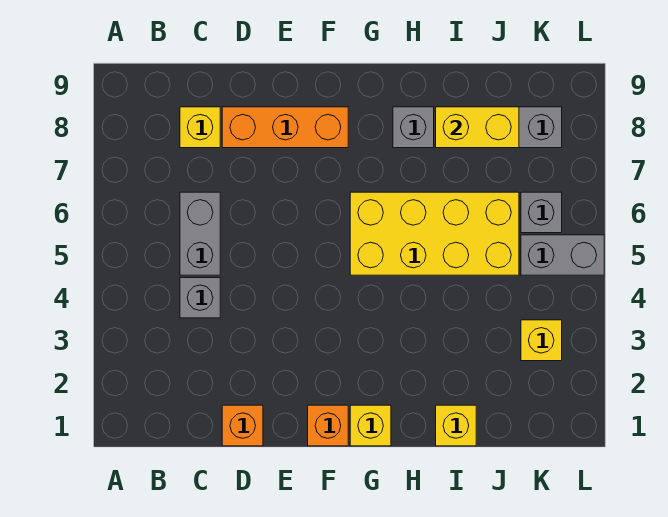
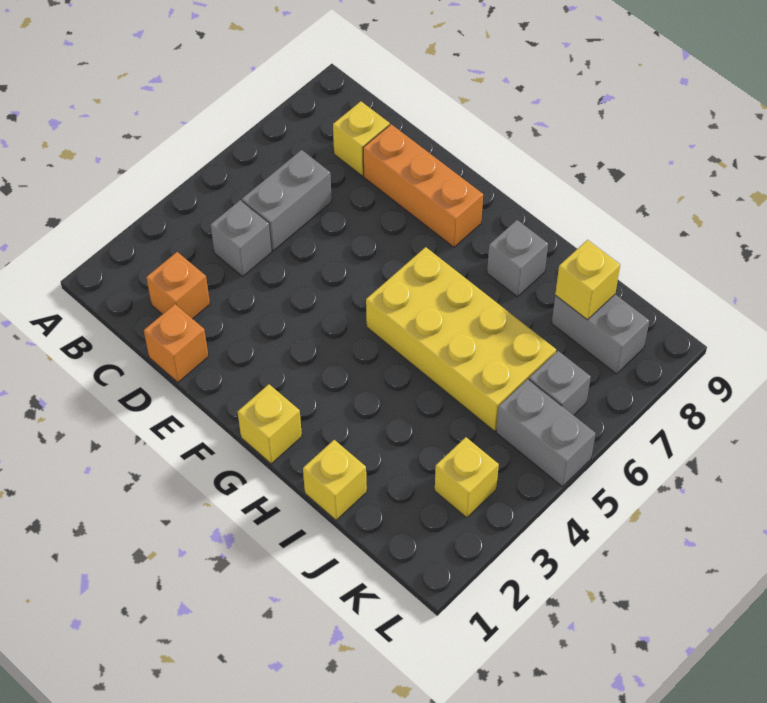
orange 1x1 brick [308,405,348,446] -> orange 1x1 brick moved to [146,252,210,319]
yellow 1x2 brick [436,107,519,148] -> yellow 1x1 brick [555,240,620,320]

